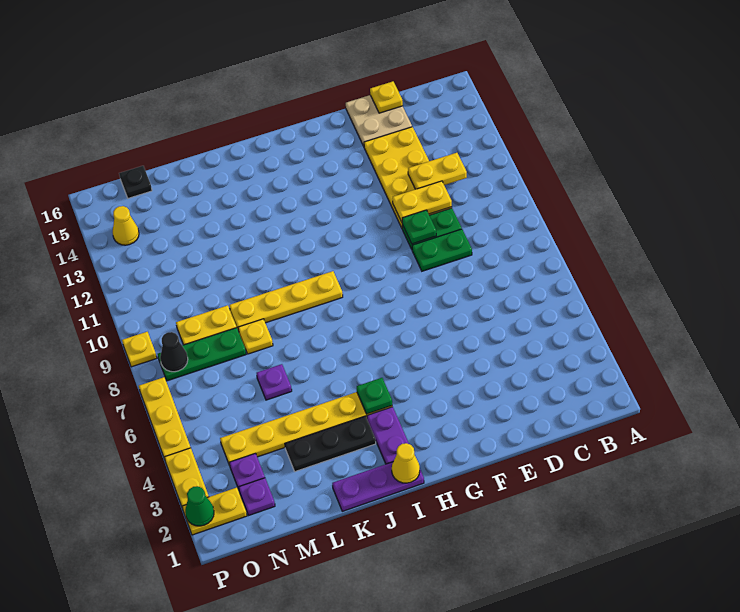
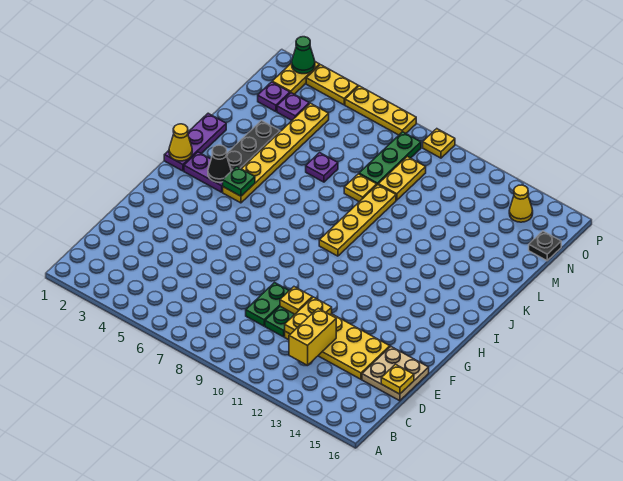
yellow 1x2 plate [408,153,467,189] -> yellow 1x2 brick [289,308,336,366]
green 1x1 plate [402,210,436,244] -> yellow 1x1 plate [280,287,312,314]
black 1x1 cone [160,332,188,372] -> black 1x1 cone moved to [208,145,231,182]

